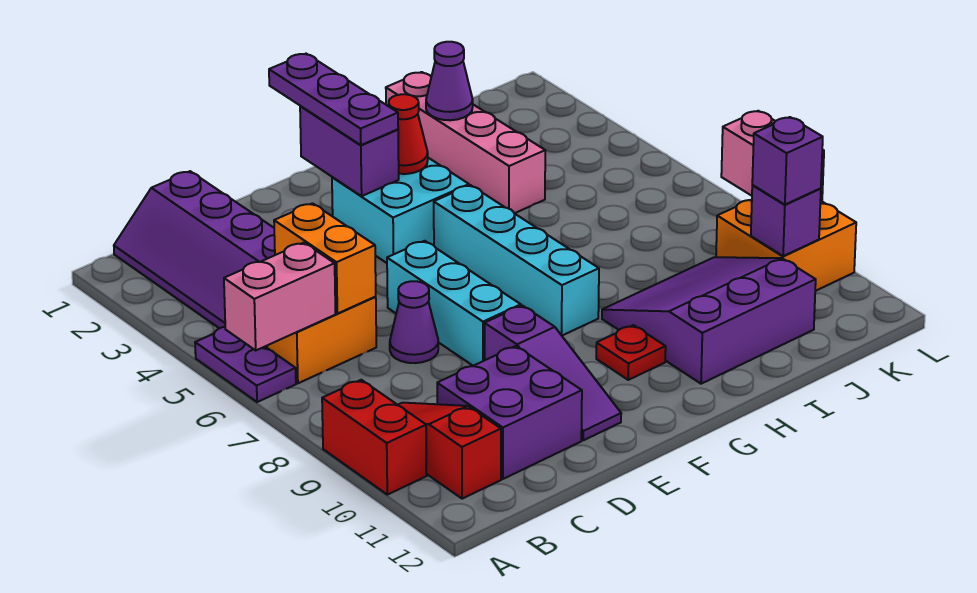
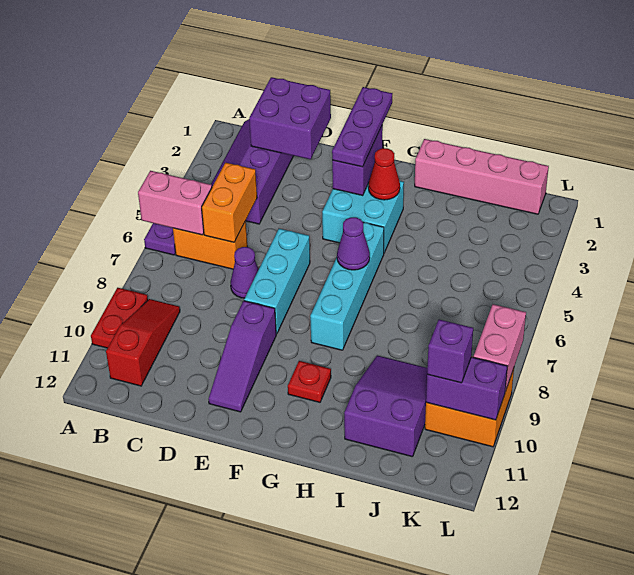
red 1x2 brick [322,380,427,495] -> red 1x2 plate [91,288,148,348]
purple 2x2 brick [437,346,582,479] -> purple 2x2 brick moved to [249,77,331,159]
purple 3x3 slope [602,257,816,384] -> purple 2x3 slope [344,356,427,457]
pink 1x4 brick [386,72,545,213] -> pink 1x4 brick turned to [415,139,549,214]
purple 1x1 cone [426,42,473,120] -> purple 1x1 cone moved to [337,217,370,270]
purple 1x1 brick [751,185,821,256] -> purple 1x2 brick [426,357,507,420]

